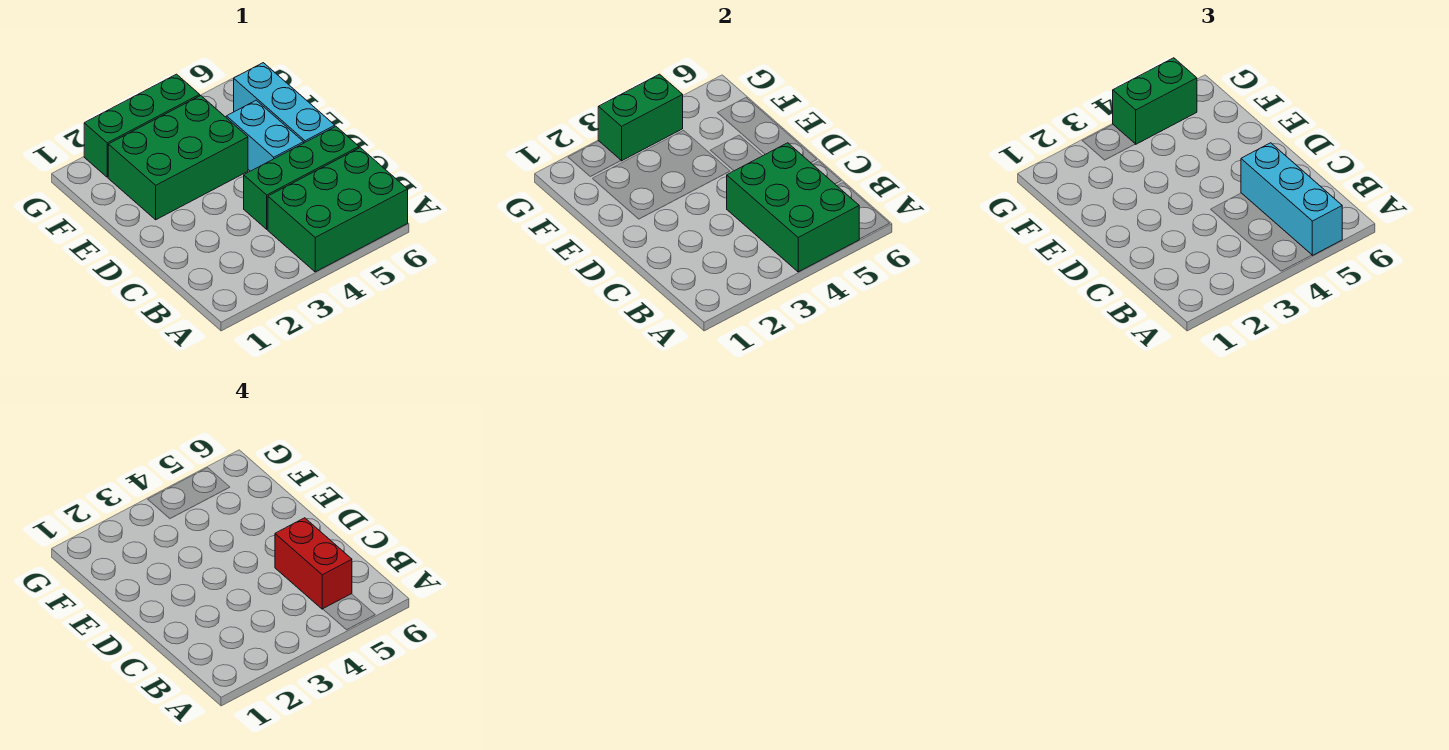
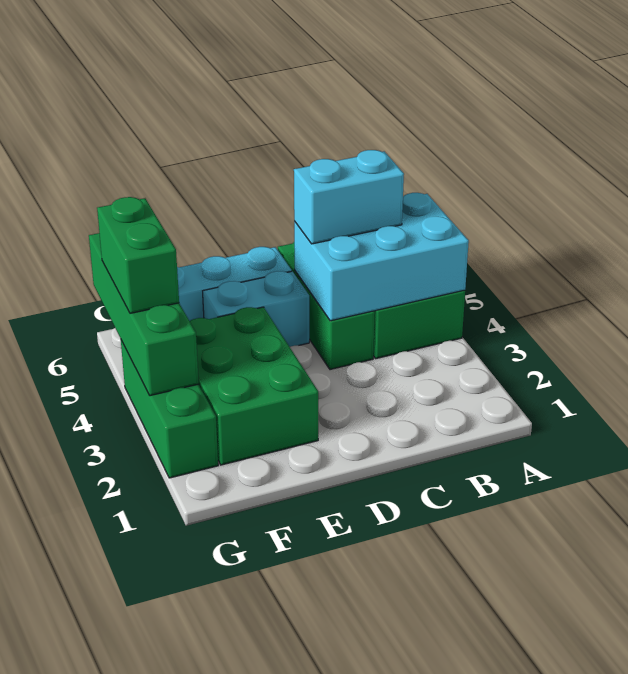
green 2x3 brick [727,143,859,272] -> cyan 2x3 brick [294,193,469,321]
cyan 1x3 brick [1241,143,1342,255] -> cyan 1x2 brick [294,150,404,244]
red 1x2 brick [275,518,352,609] -> none
green 1x2 brick [598,74,683,161] -> green 1x4 brick [89,233,199,396]

